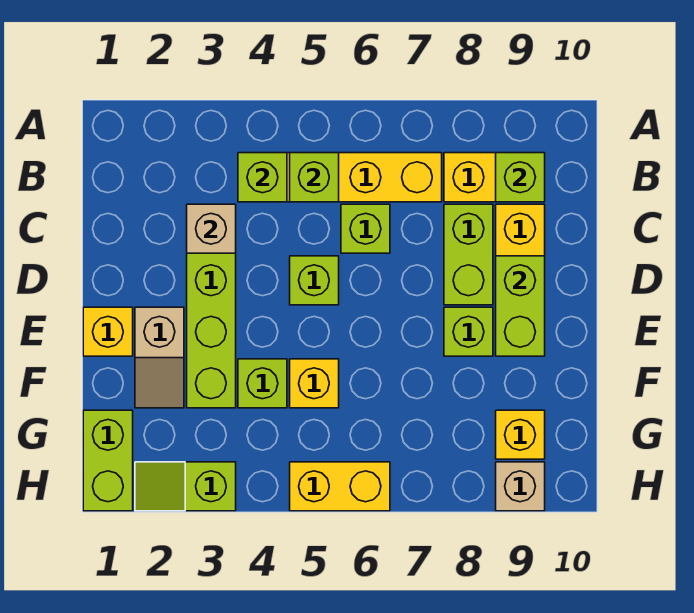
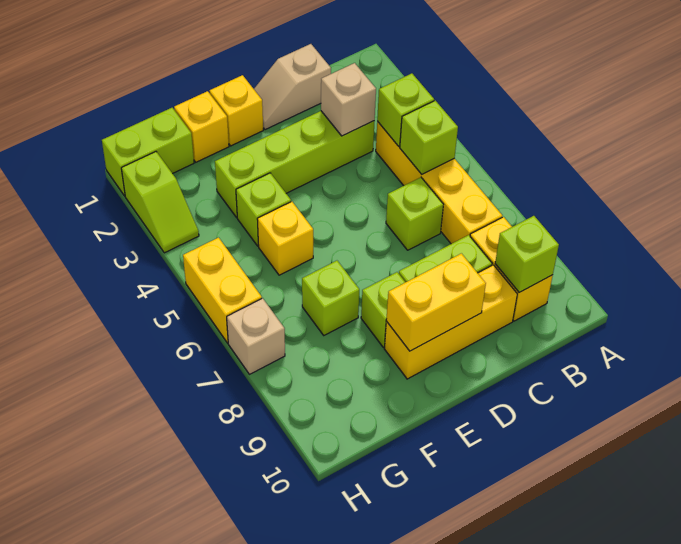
lime 1x1 brick [290,256,339,305] -> lime 1x1 brick moved to [302,261,359,335]
lime 1x2 brick [496,256,545,356] -> yellow 1x2 brick [386,253,486,351]
tan 1x2 slope [135,307,184,408] -> tan 1x2 slope moved to [254,44,331,130]
yellow 1x1 brick [496,410,545,459] -> yellow 1x1 brick moved to [174,91,229,162]
lime 1x2 slope [135,462,236,511] -> lime 1x2 slope turned to [121,152,199,253]
tan 1x1 brick [496,462,545,511] -> tan 1x1 brick moved to [227,298,285,374]

